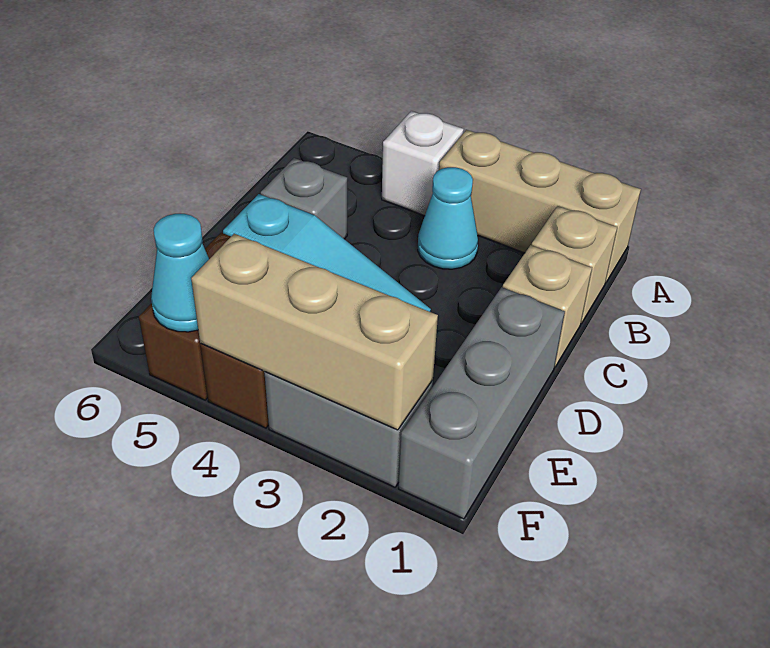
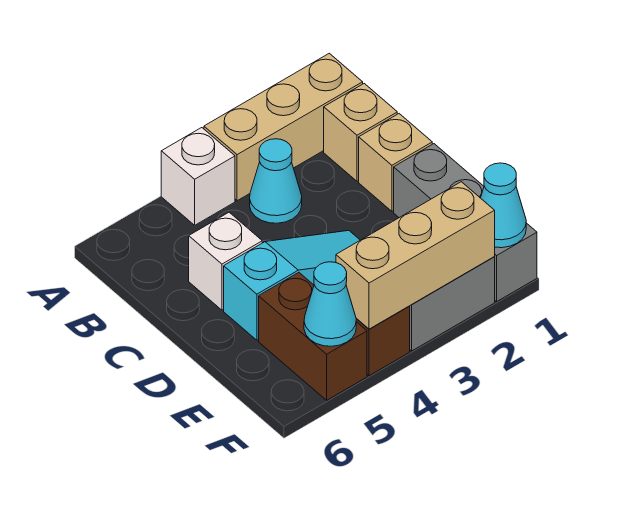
grey 1x1 brick [261,158,347,239] -> white 1x1 brick [189,212,262,310]
none -> cyan 1x1 cone [481,163,526,248]

